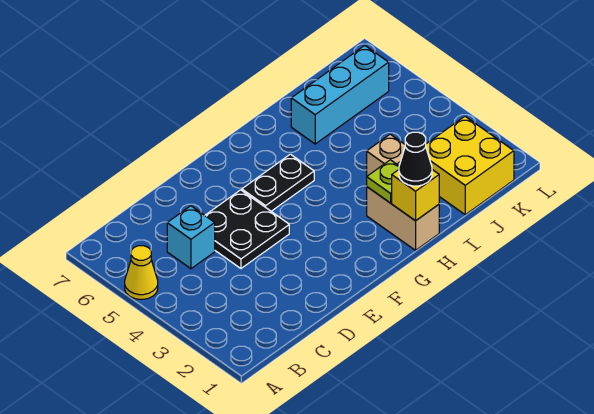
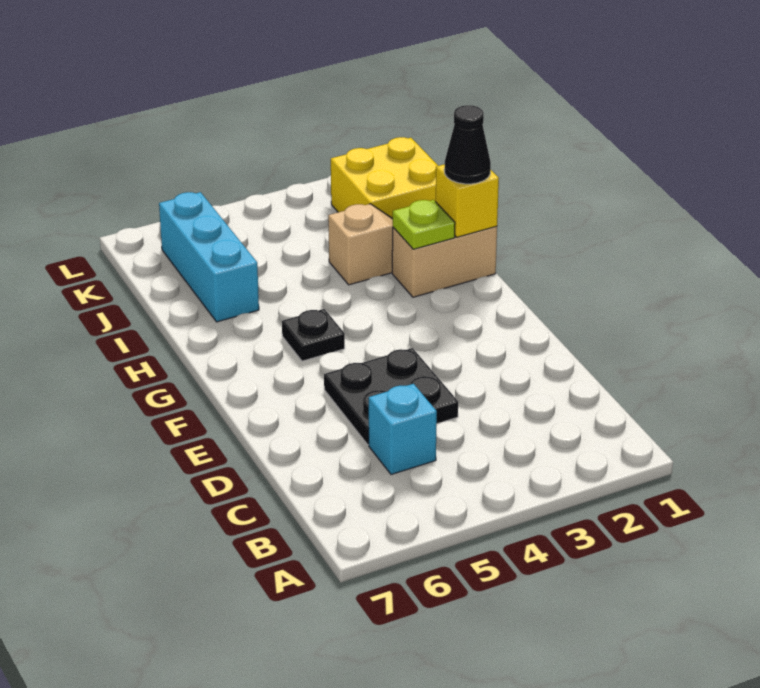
yellow 1x1 cone [125,246,158,299] -> none
black 1x2 plate [242,154,314,211] -> black 1x1 plate [282,309,345,361]

